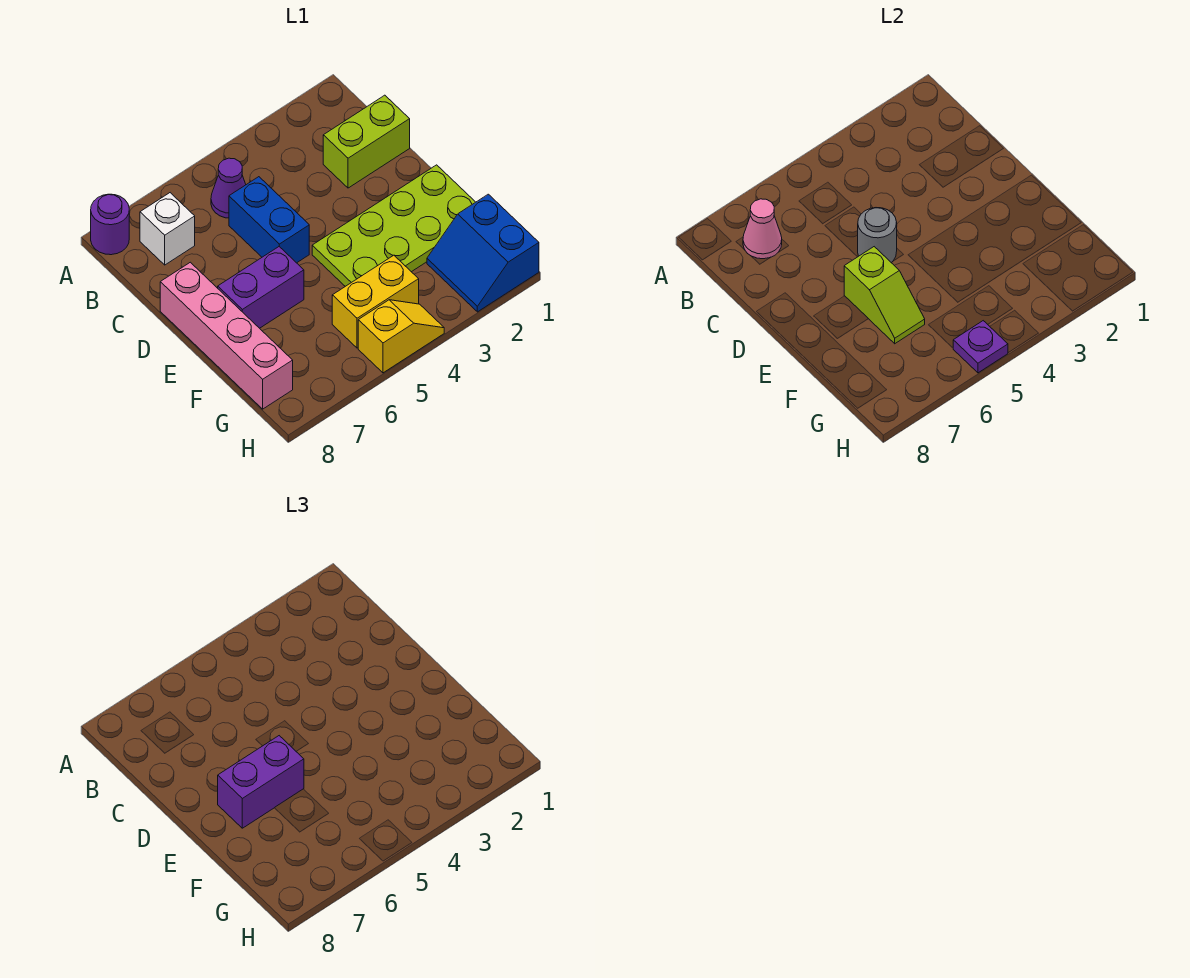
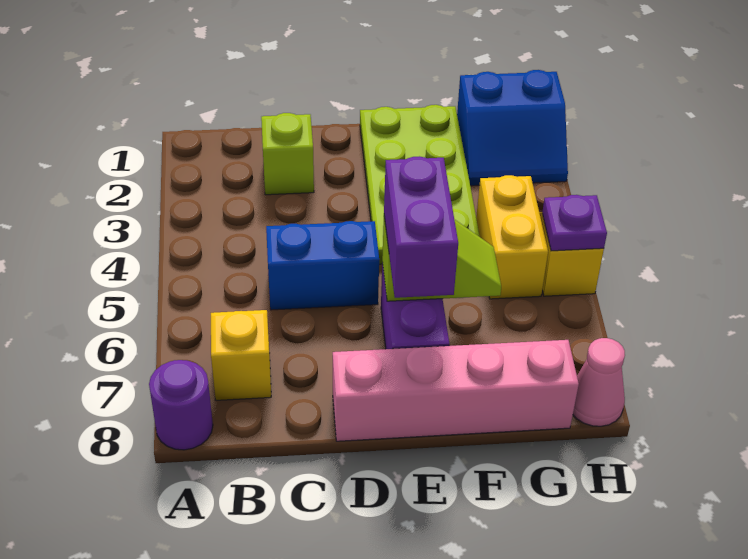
purple 1x1 cone [211,158,246,218] -> none
white 1x1 brick [140,193,195,265] -> yellow 1x1 brick [211,310,271,400]
pink 1x1 cone [743,199,782,259] -> pink 1x1 cone moved to [573,338,625,426]
lime 1x2 brick [323,95,410,188] -> lime 1x1 brick [261,113,314,195]
grey 1x1 round brick [858,208,897,263] -> none

